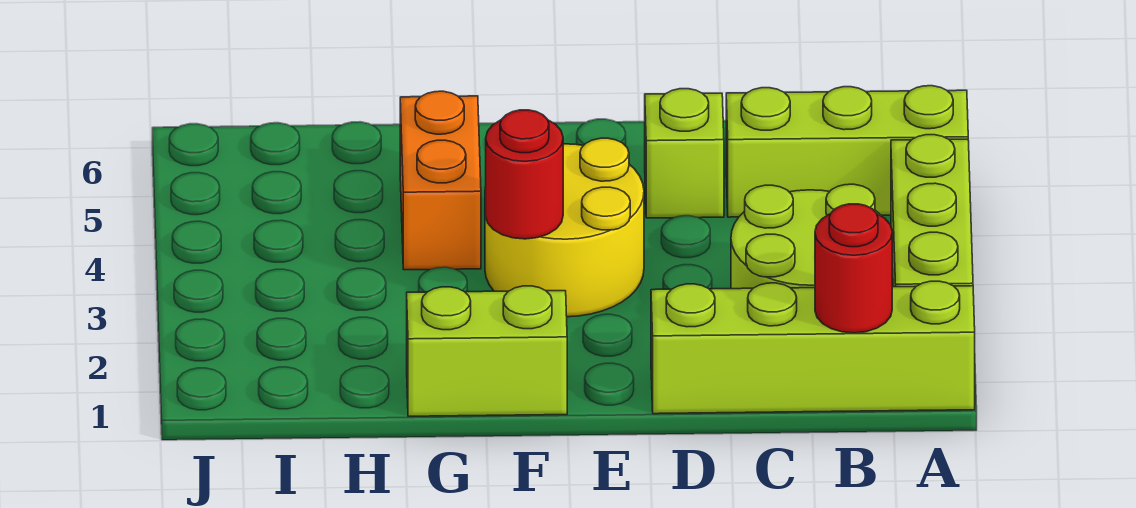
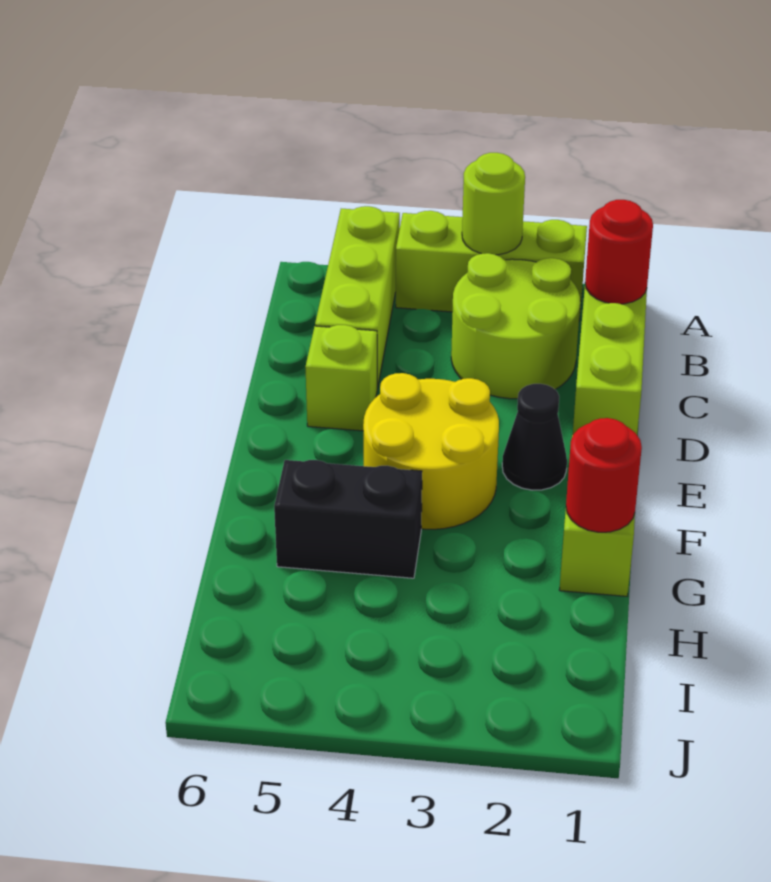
none -> lime 1x1 round brick [462,153,525,255]
none -> black 1x1 cone [502,384,567,490]
red 1x1 round brick [486,110,563,239] -> red 1x1 round brick moved to [566,418,642,532]
orange 1x2 brick [400,91,481,270] -> black 1x2 brick [274,460,422,578]

